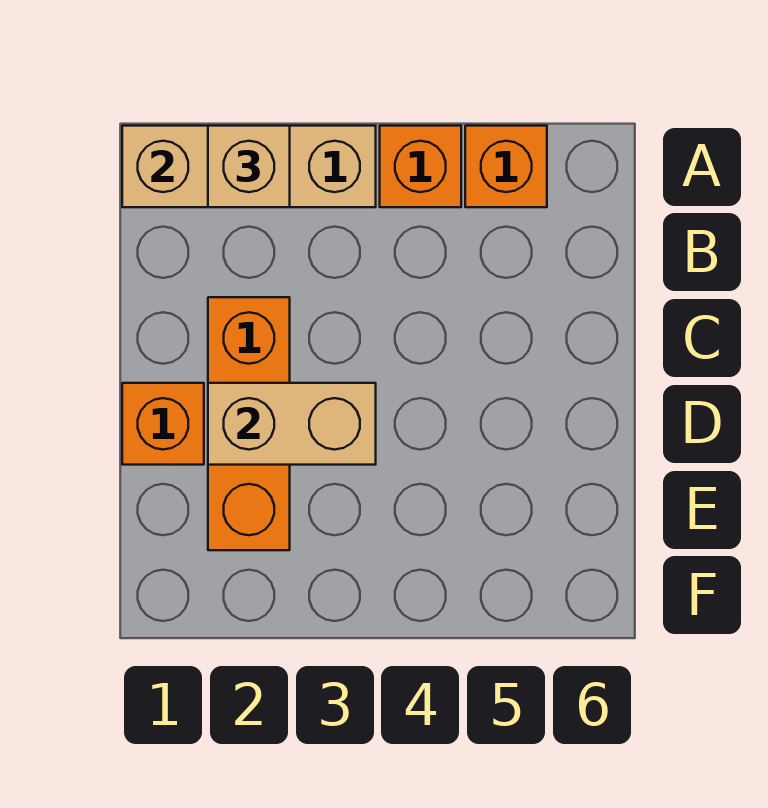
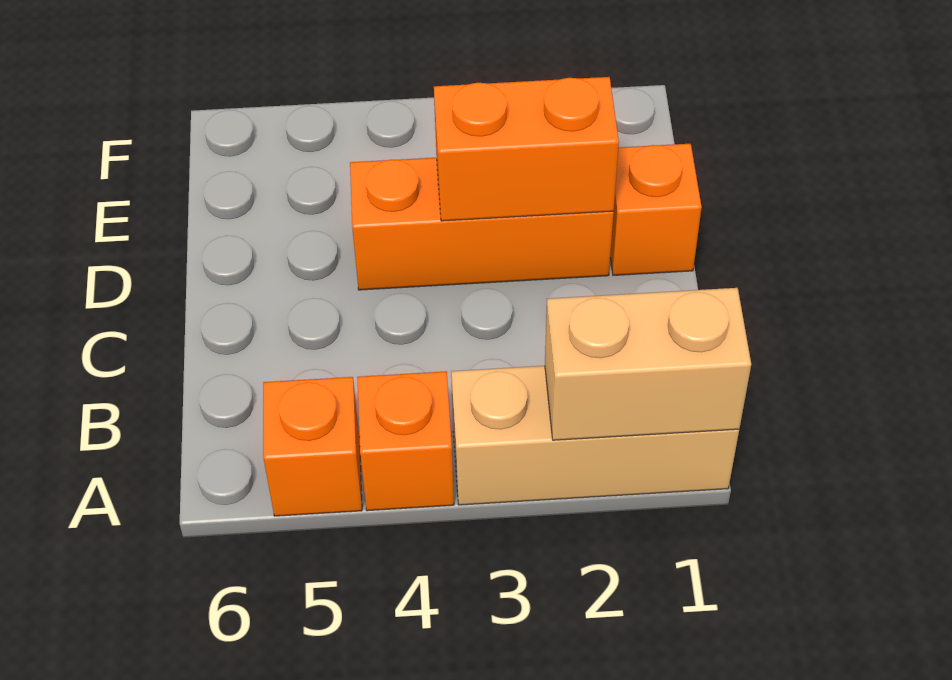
tan 1x1 brick [208,126,290,207] -> none
orange 1x3 brick [208,297,290,550] -> orange 1x3 brick turned to [350,158,614,290]
tan 1x2 brick [208,383,376,465] -> orange 1x2 brick [434,77,619,221]

